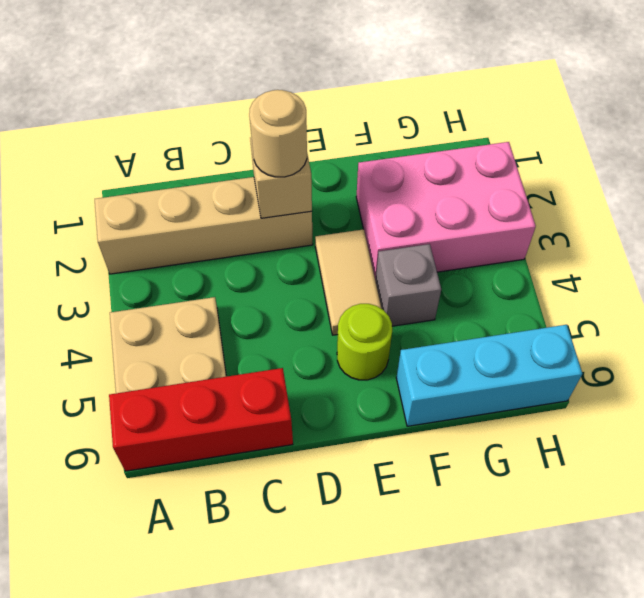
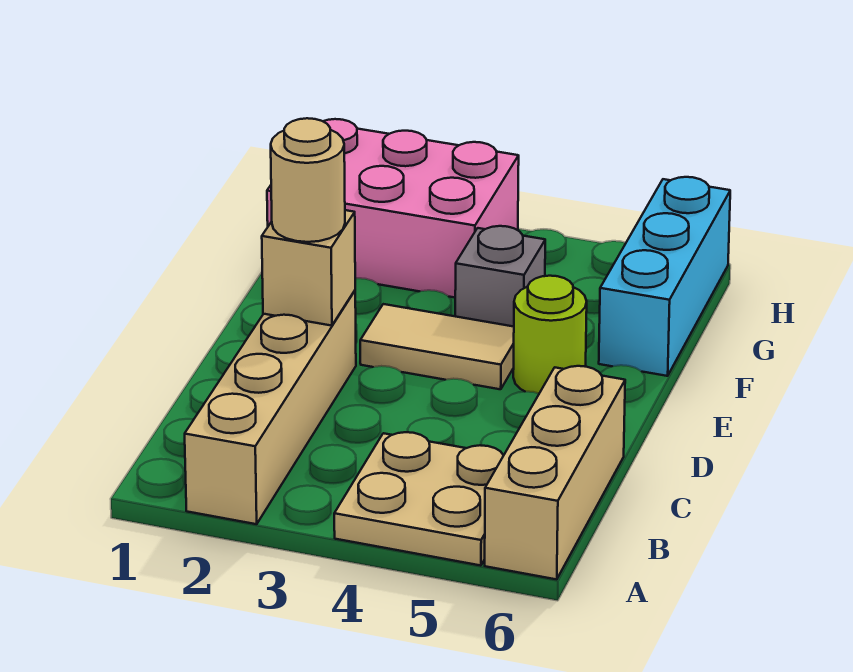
red 1x3 brick [109,368,293,471] -> tan 1x3 brick [485,366,625,579]
pink 2x3 brick [356,142,536,281] -> pink 2x3 brick turned to [267,119,519,297]

